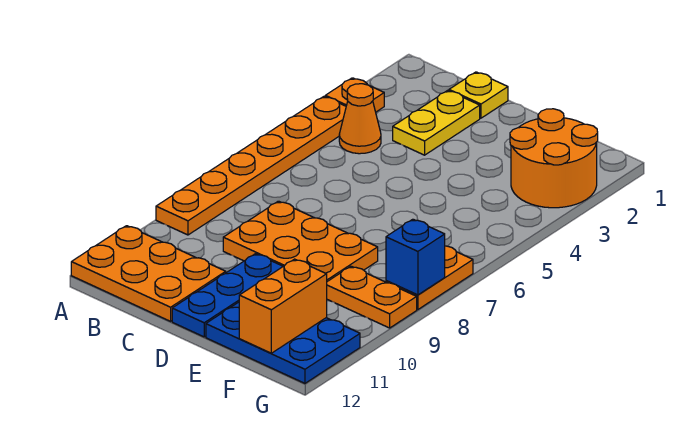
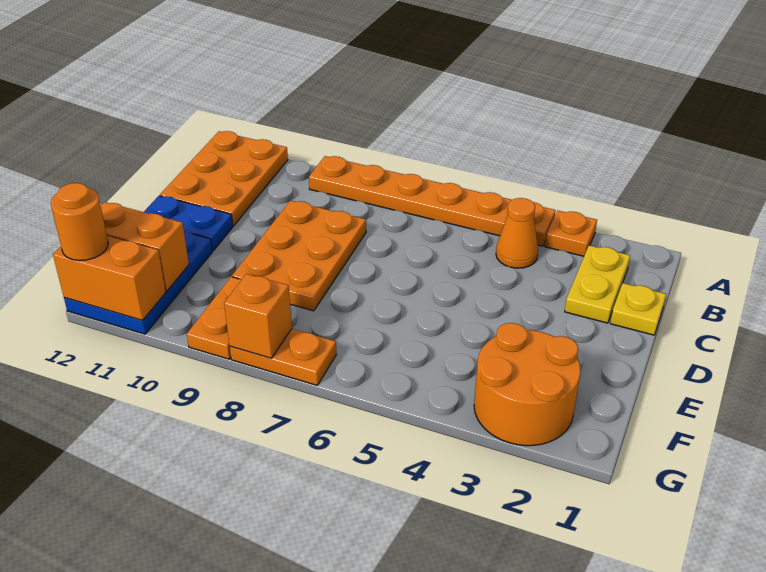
yellow 1x2 plate [393,90,480,155] -> yellow 1x2 plate turned to [565,245,630,323]
blue 1x3 plate [172,254,283,337] -> blue 1x2 plate [144,196,233,251]
blue 1x1 brick [386,219,445,295] -> orange 1x1 brick [224,274,292,358]
none -> orange 1x2 brick [53,236,166,320]
none -> orange 1x1 round brick [51,183,108,261]

